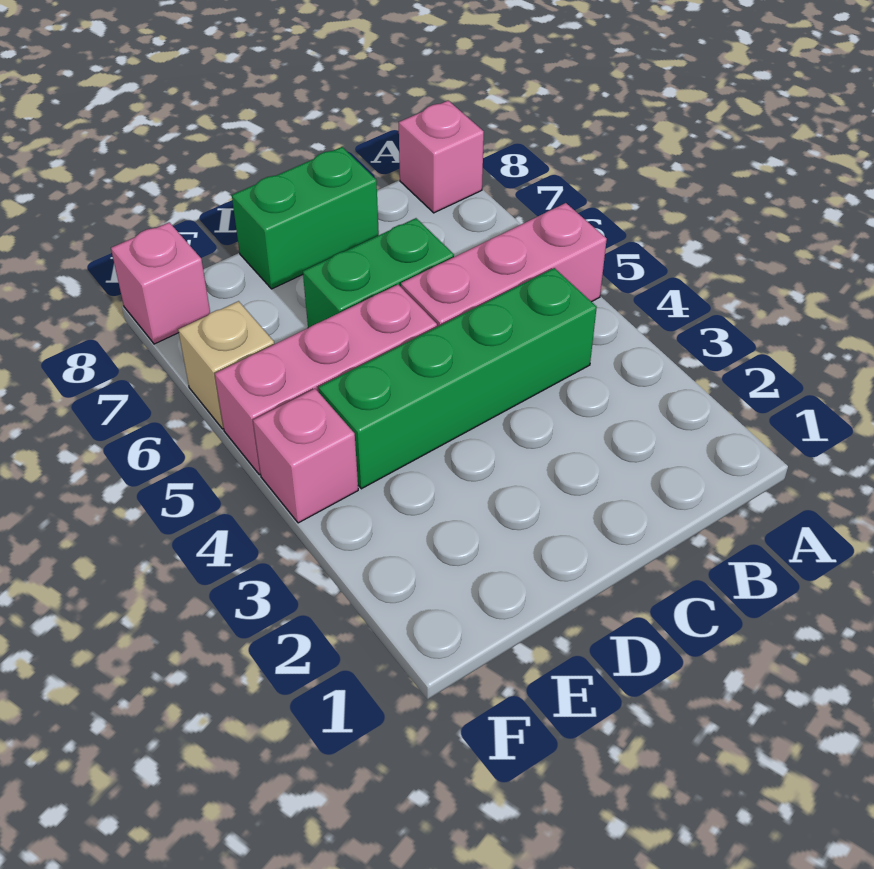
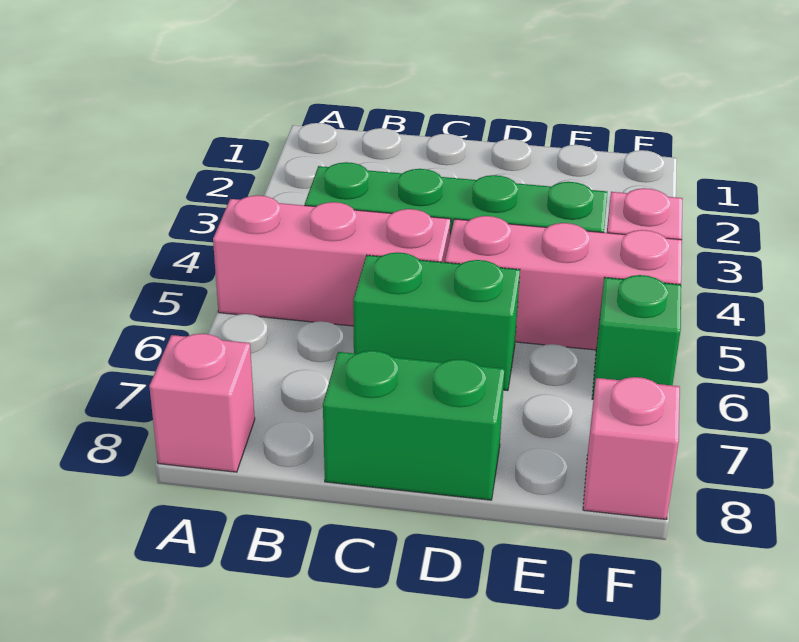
tan 1x1 brick [178,301,274,429] -> green 1x1 brick [592,275,681,399]

